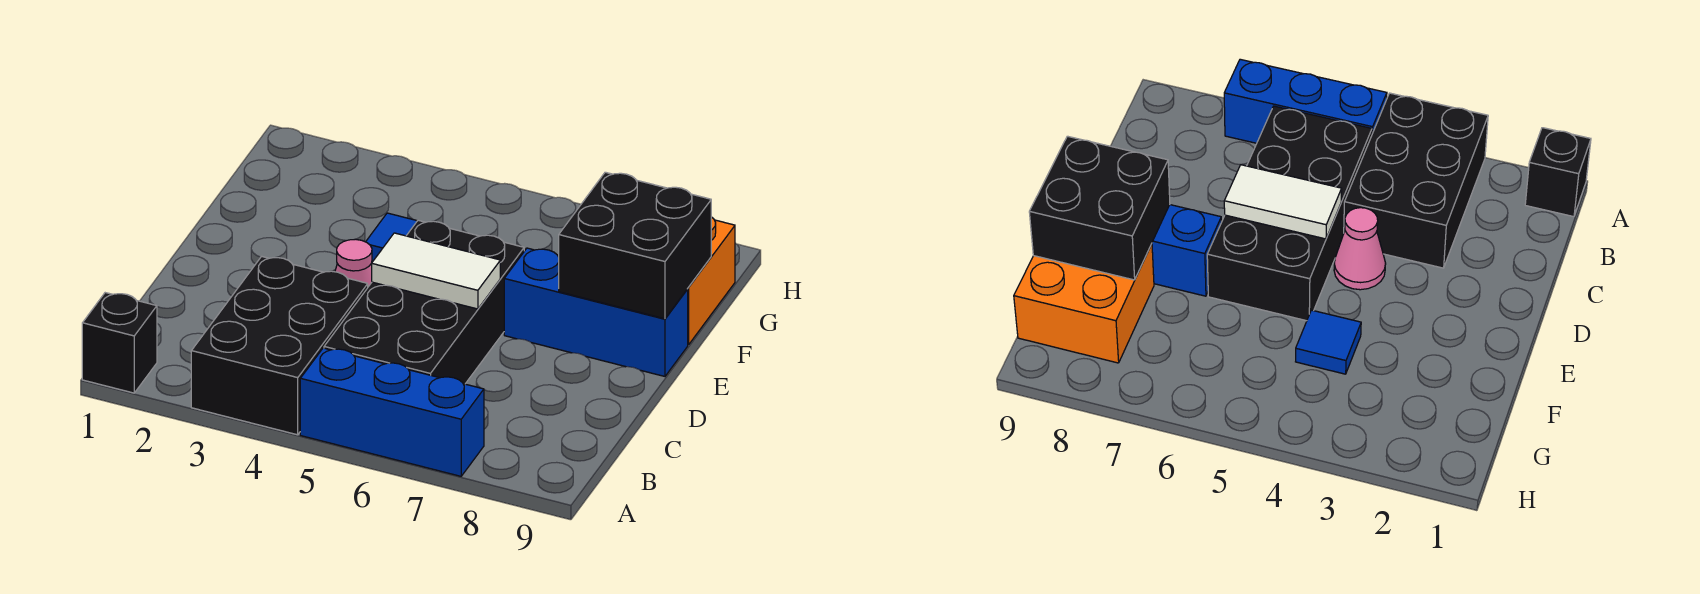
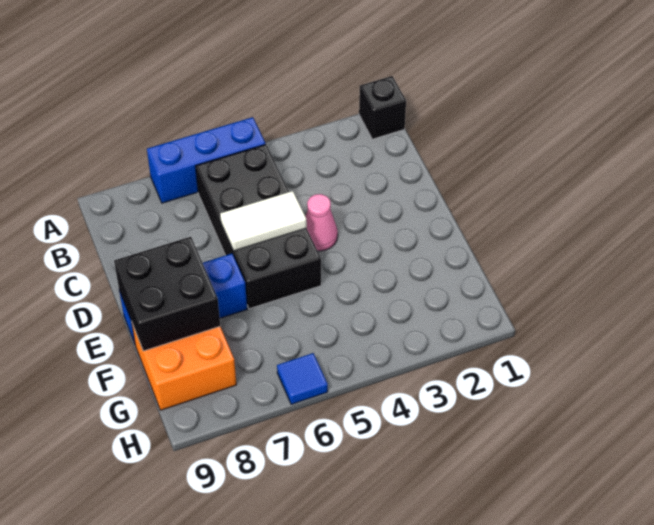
black 2x3 brick [191,256,368,435] -> none
blue 1x1 tile [366,213,417,264] -> blue 1x1 tile moved to [277,353,328,404]

